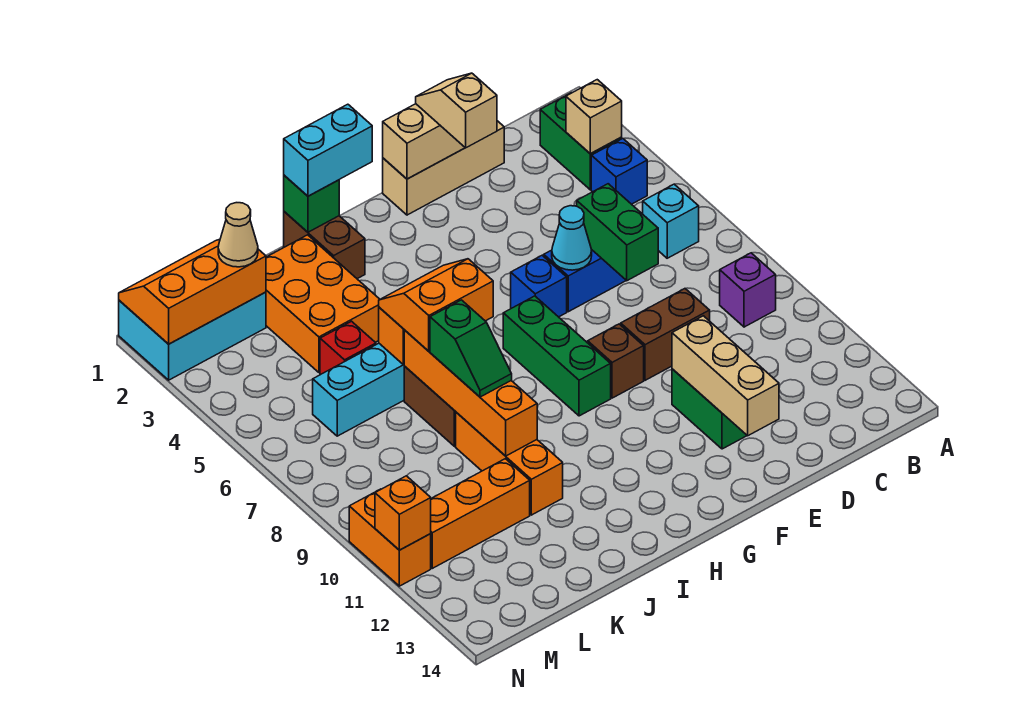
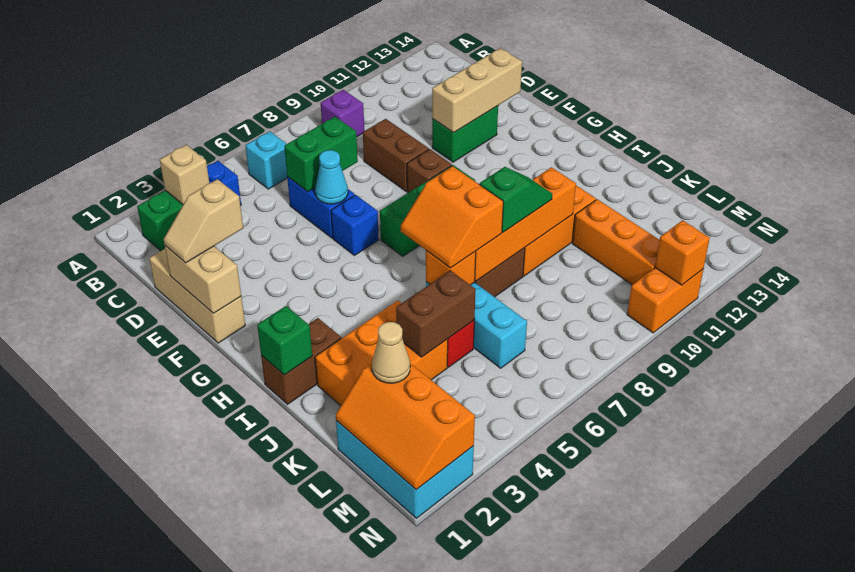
cyan 1x2 brick [284,104,372,196] -> none
none -> brown 1x2 brick [396,270,476,357]

